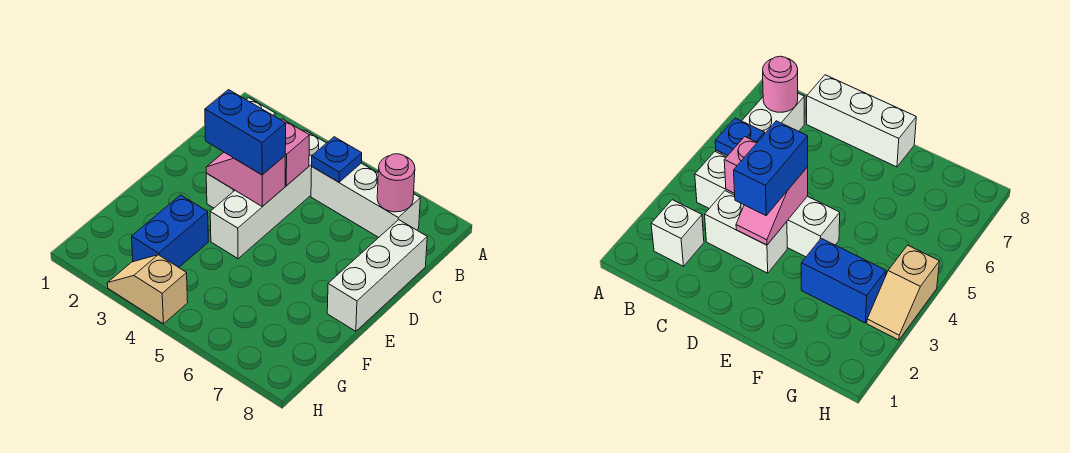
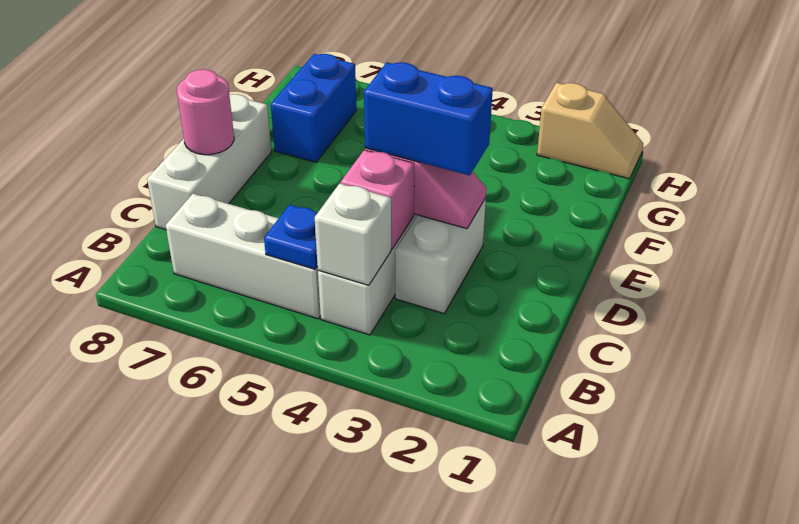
white 1x1 brick [651,200,704,266] -> white 1x1 brick moved to [315,183,392,285]
pink 1x1 round brick [377,154,415,212] -> pink 1x1 round brick moved to [177,69,234,155]
blue 1x2 brick [132,195,208,267] -> blue 1x2 brick moved to [271,54,356,162]
tan 1x2 slope [107,255,188,324] -> tan 1x2 slope moved to [537,83,644,179]

